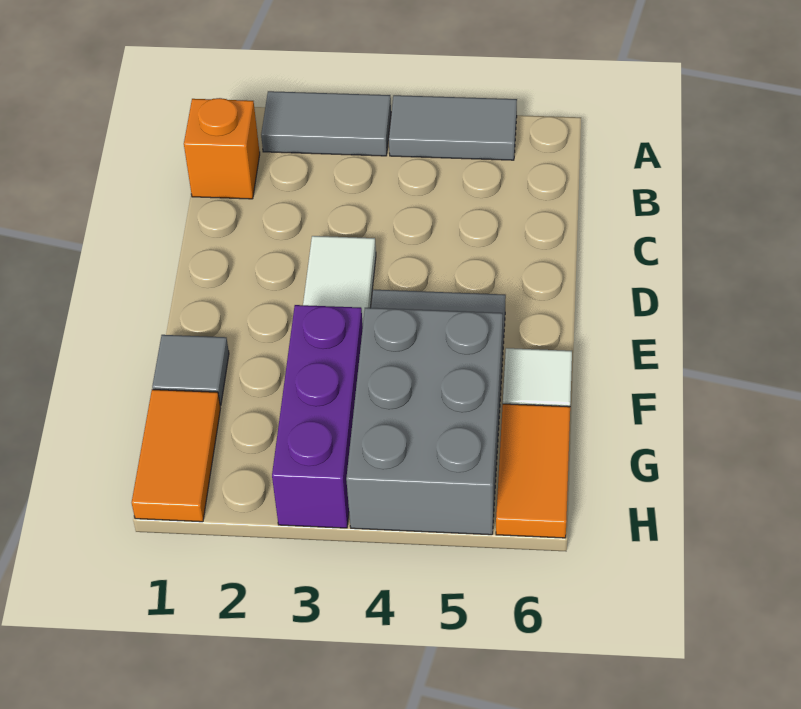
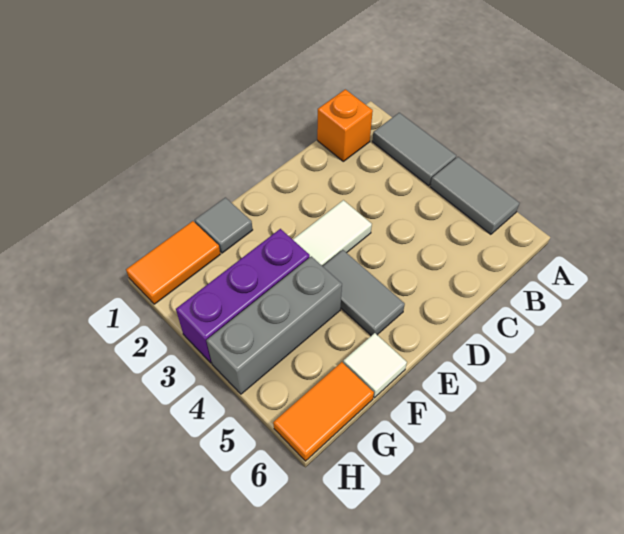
grey 2x3 brick [346,308,503,535] -> grey 1x3 brick [206,256,342,394]

